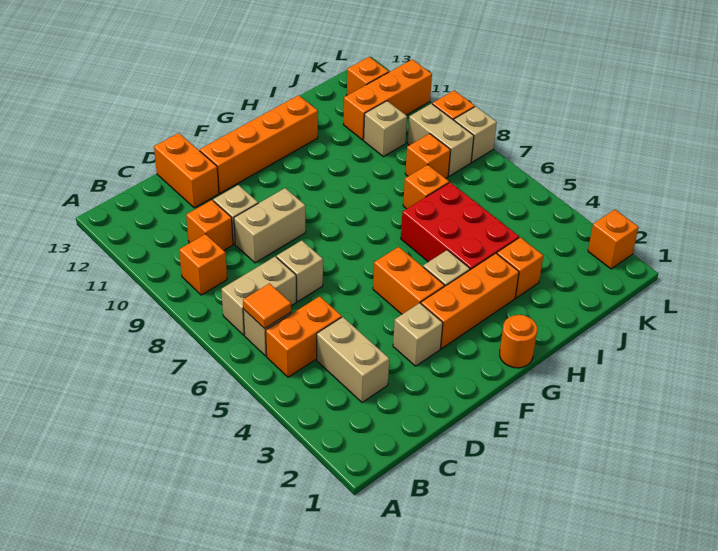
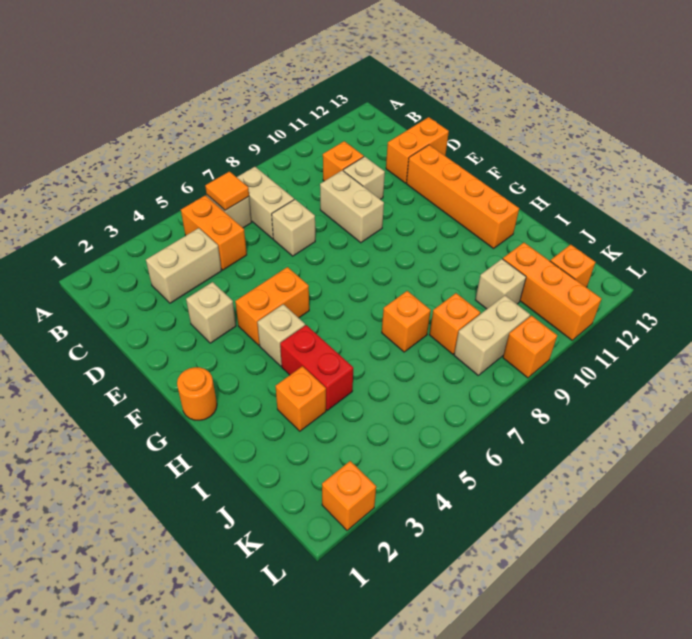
orange 1x1 brick [179,234,227,295] -> none
orange 1x3 brick [421,253,519,349] -> none
red 2x3 brick [401,182,519,270] -> red 1x2 brick [280,325,353,410]
tan 1x1 brick [454,106,497,162] -> none

